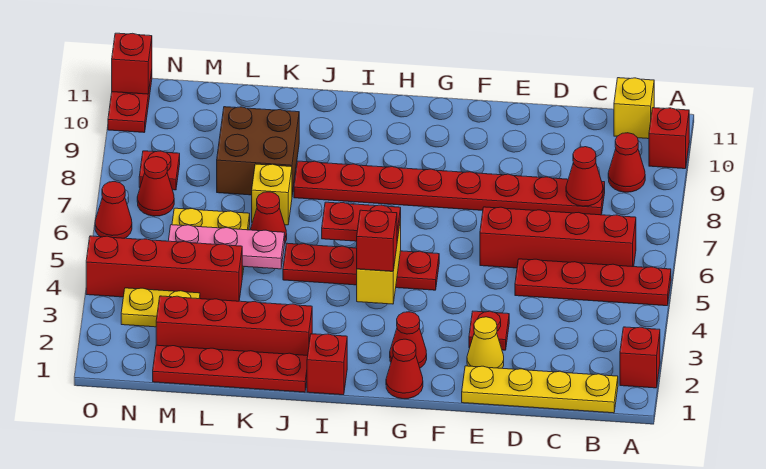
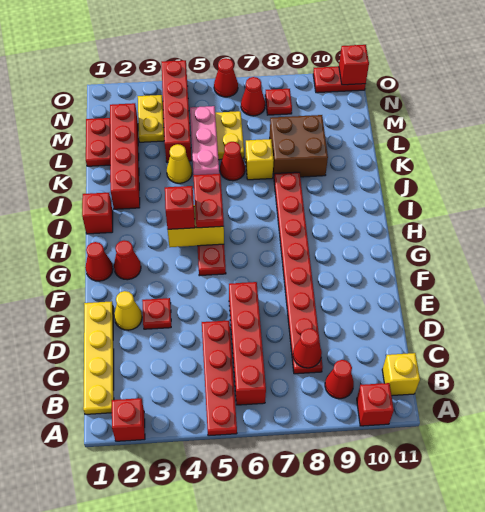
red 1x4 plate [153,345,308,392] -> red 1x2 plate [86,118,110,166]
none -> yellow 1x1 cone [167,144,192,183]

